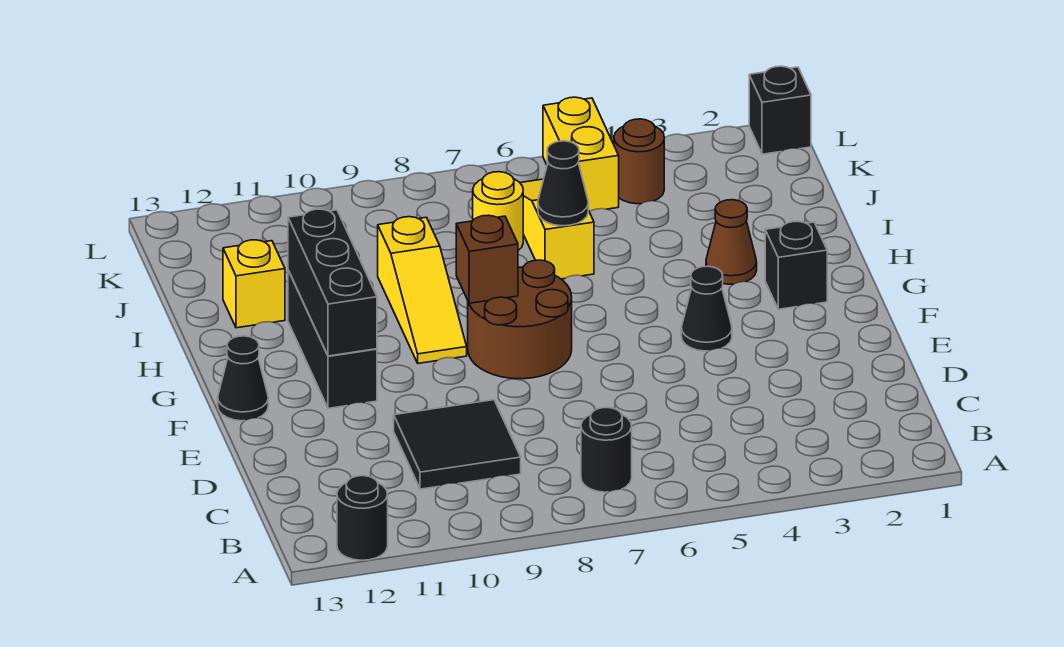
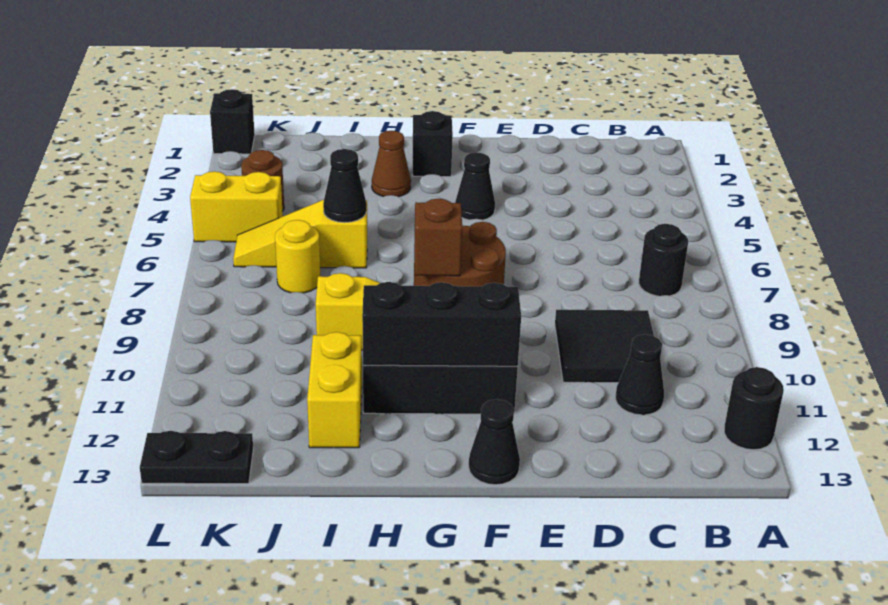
none -> black 1x1 cone [616,334,664,415]
yellow 1x1 brick [223,240,285,328] -> yellow 1x2 brick [307,332,362,448]
none -> black 1x2 plate [140,431,253,484]

